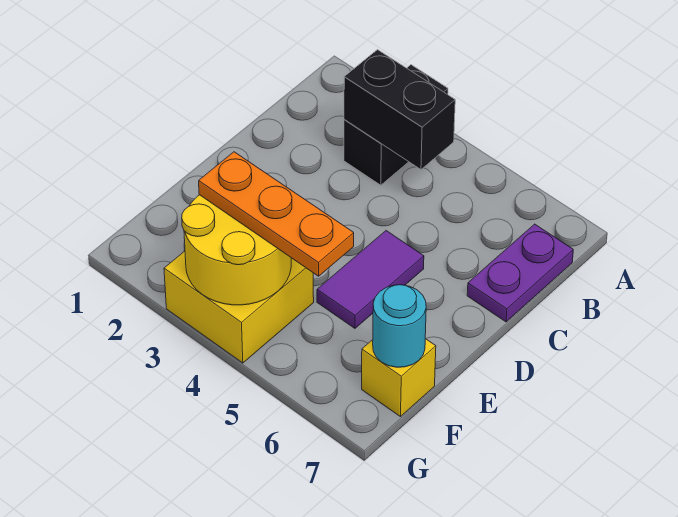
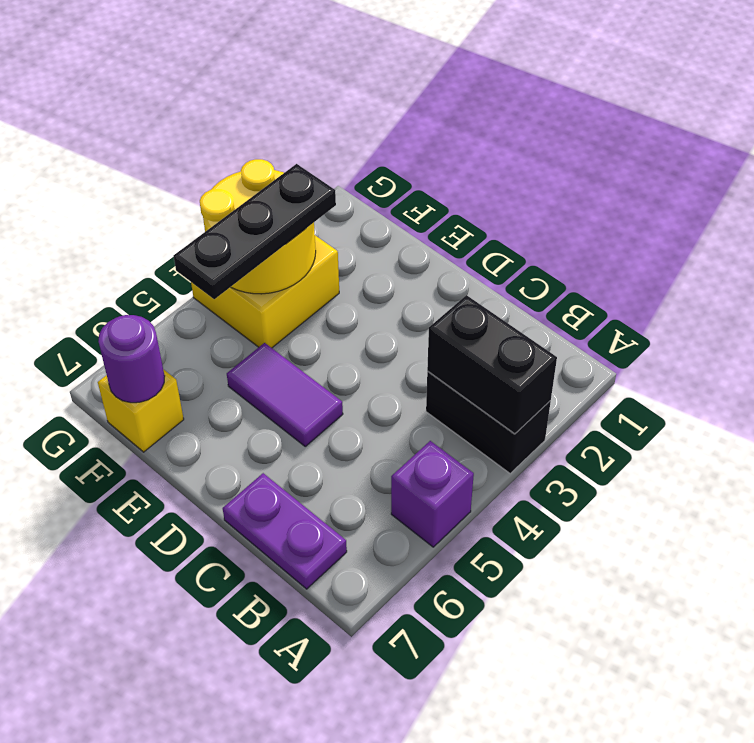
none -> purple 1x1 brick [391,441,474,547]
black 1x2 brick [344,50,455,169] -> black 1x2 brick turned to [427,295,557,434]
orange 1x3 plate [199,152,354,276] -> black 1x3 plate [174,164,336,299]
cyan 1x1 round brick [373,285,426,367] -> purple 1x1 round brick [98,315,165,403]

